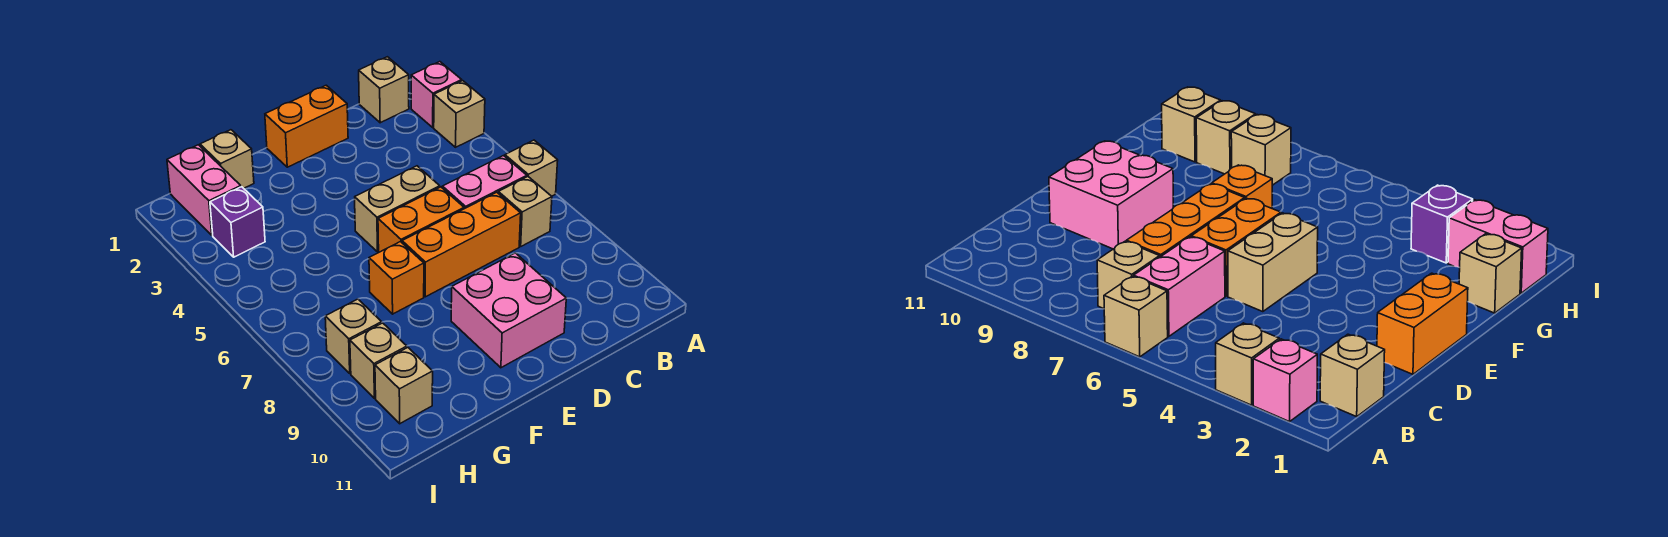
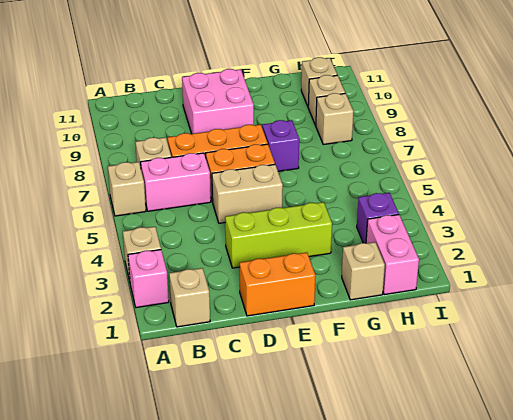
none -> lime 1x3 brick [225,202,332,268]
orange 1x1 brick [369,242,424,314] -> purple 1x1 brick [262,120,299,171]

